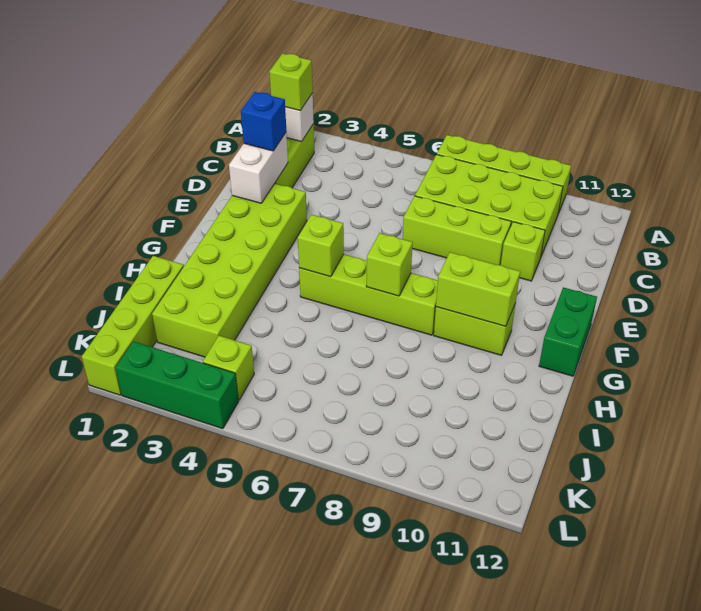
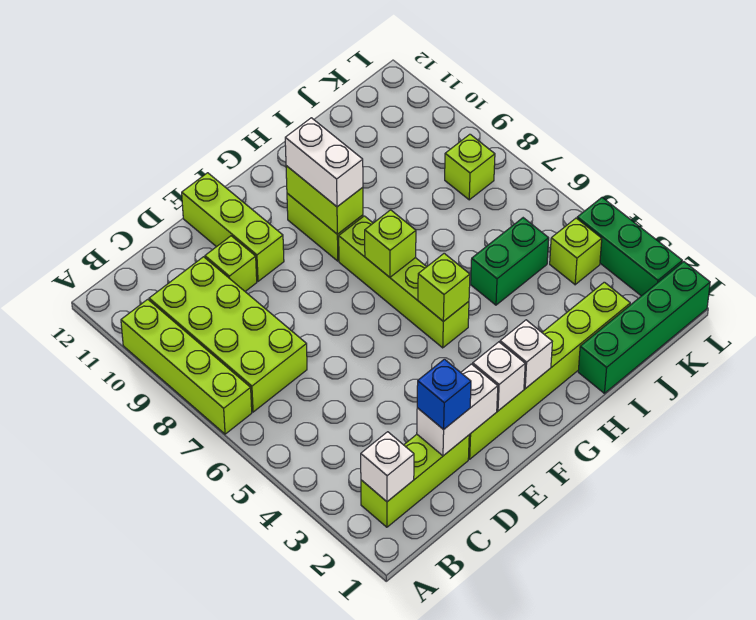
lime 1x1 brick [269,53,313,111] -> lime 1x1 brick moved to [445,134,495,200]
lime 1x3 brick [403,196,511,265] -> lime 1x3 brick moved to [182,173,284,281]
lime 2x6 brick [152,184,307,357] -> lime 1x6 brick [468,282,630,459]
none -> white 1x1 brick [473,342,525,411]
green 1x2 brick [539,287,597,376] -> green 1x2 brick moved to [471,218,549,305]
none -> white 1x1 brick [500,320,552,389]
none -> white 1x2 brick [285,118,363,207]
lime 1x4 brick [82,256,184,395] -> green 1x4 brick [578,262,710,393]

